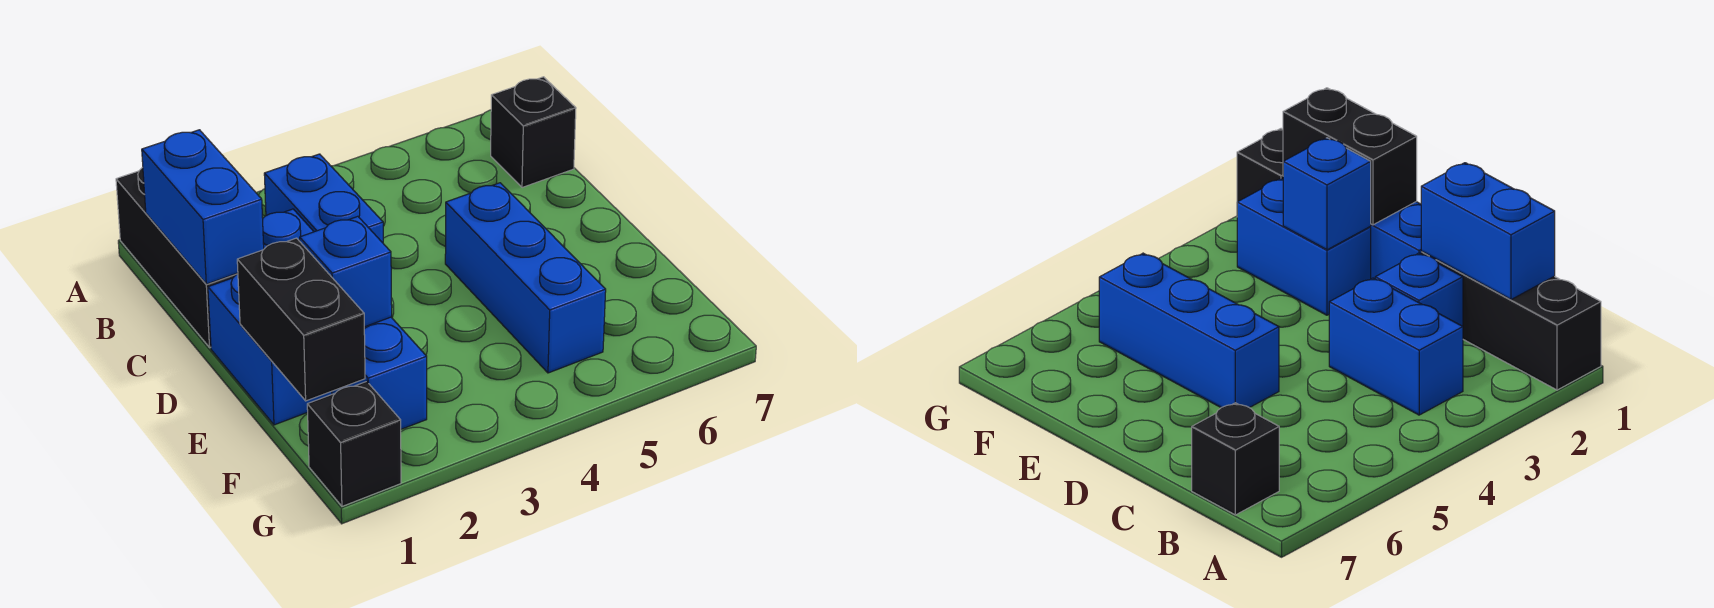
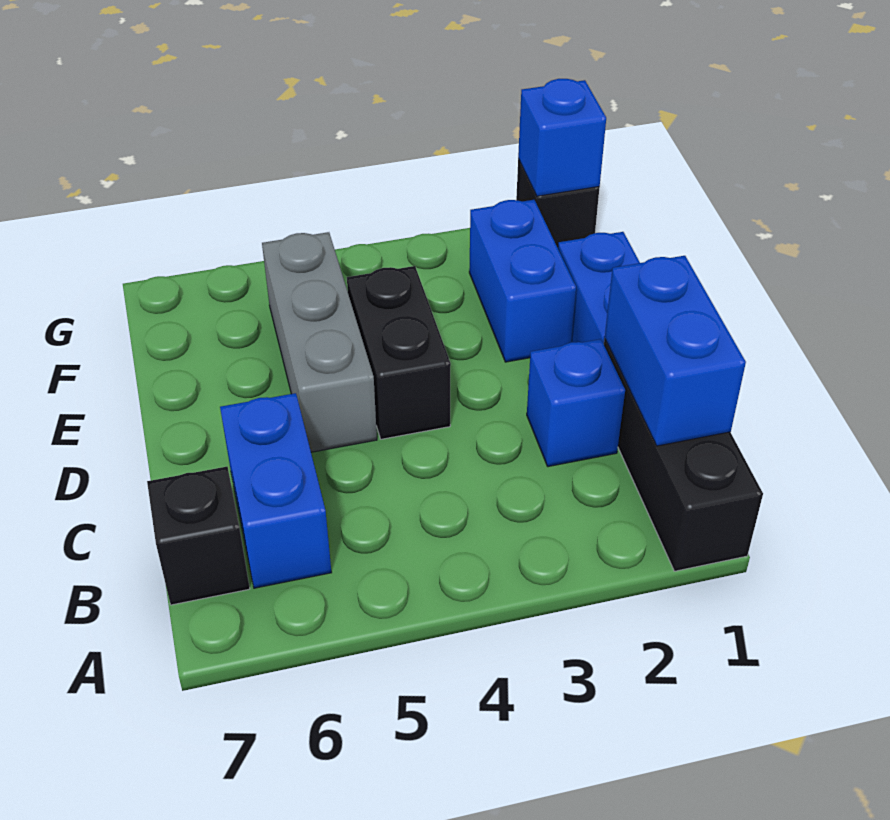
blue 1x2 brick [264,154,383,243] -> blue 1x2 brick moved to [220,393,332,588]
blue 1x3 brick [445,183,606,373] -> grey 1x3 brick [262,232,377,452]
black 1x2 brick [237,238,365,401] -> black 1x2 brick moved to [347,266,451,439]
blue 1x1 brick [300,216,392,327] -> blue 1x1 brick moved to [518,79,606,196]

